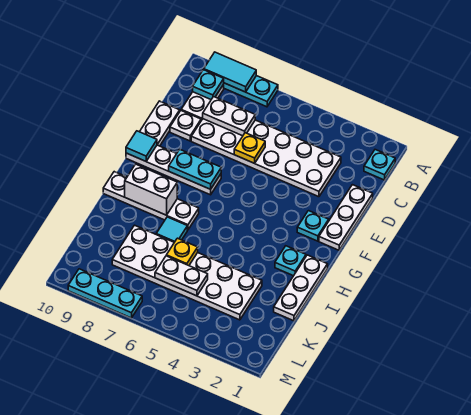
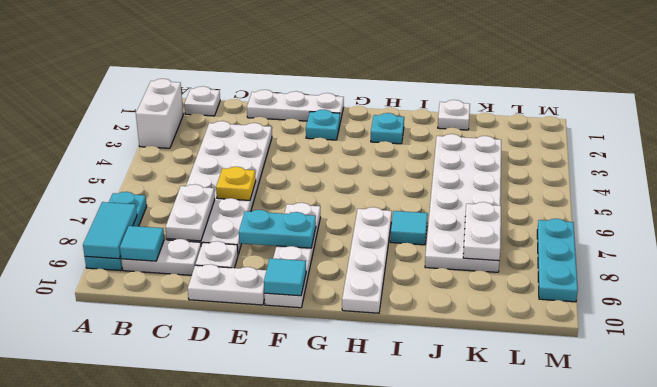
cyan 1x1 plate [364,150,395,180] -> white 1x1 plate [184,86,220,116]
cyan 1x1 plate [193,70,224,99] -> cyan 1x1 tile [120,226,164,261]
cyan 1x2 plate [169,149,221,189] -> cyan 1x2 plate turned to [239,210,316,248]
white 1x3 plate [274,255,328,321] -> white 1x1 plate [438,100,470,130]
white 1x2 brick [125,164,177,215] -> white 1x2 brick moved to [136,79,183,148]
yellow 1x1 plate [166,238,198,266] -> none
white 1x2 plate [155,256,208,296] -> white 1x2 plate moved to [463,202,501,261]

